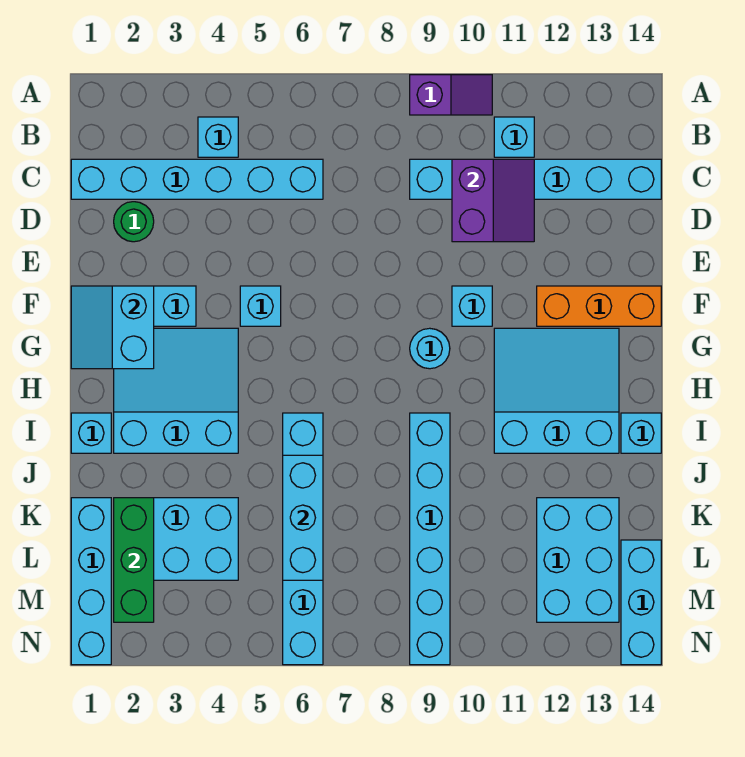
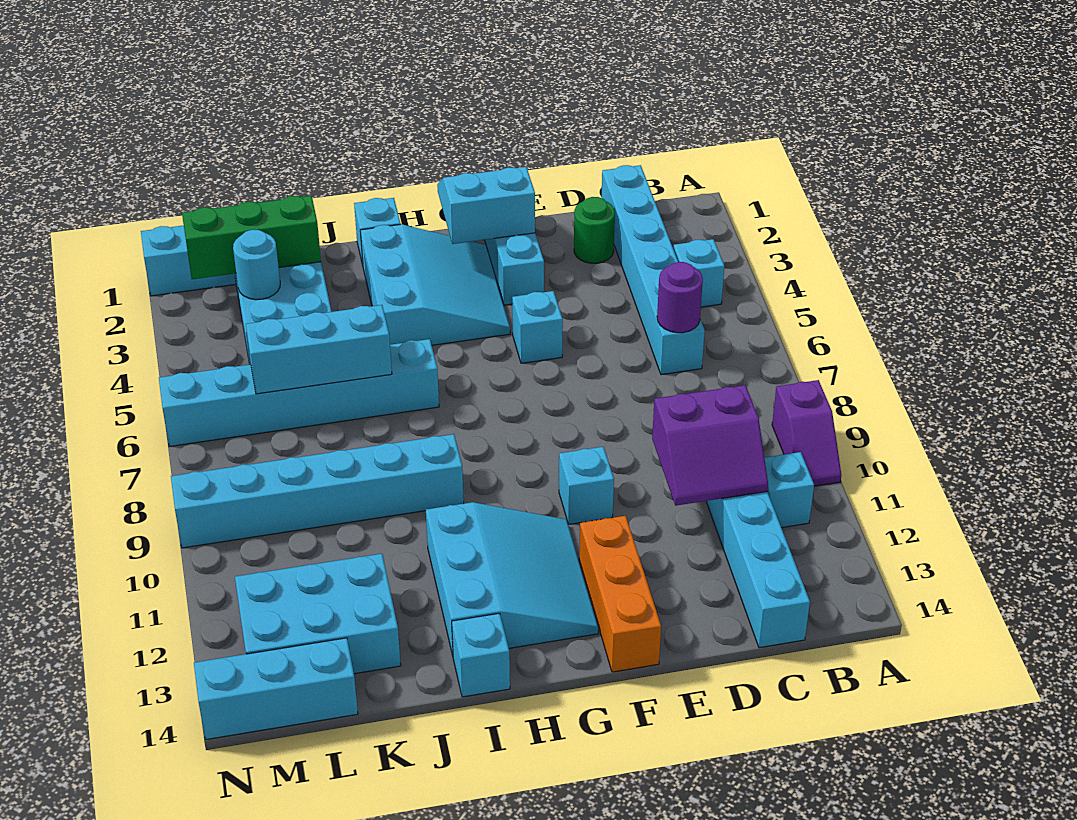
none -> purple 1x1 round brick [657,262,703,333]
cyan 1x1 round brick [410,328,450,369] -> cyan 1x1 round brick moved to [233,230,280,300]

